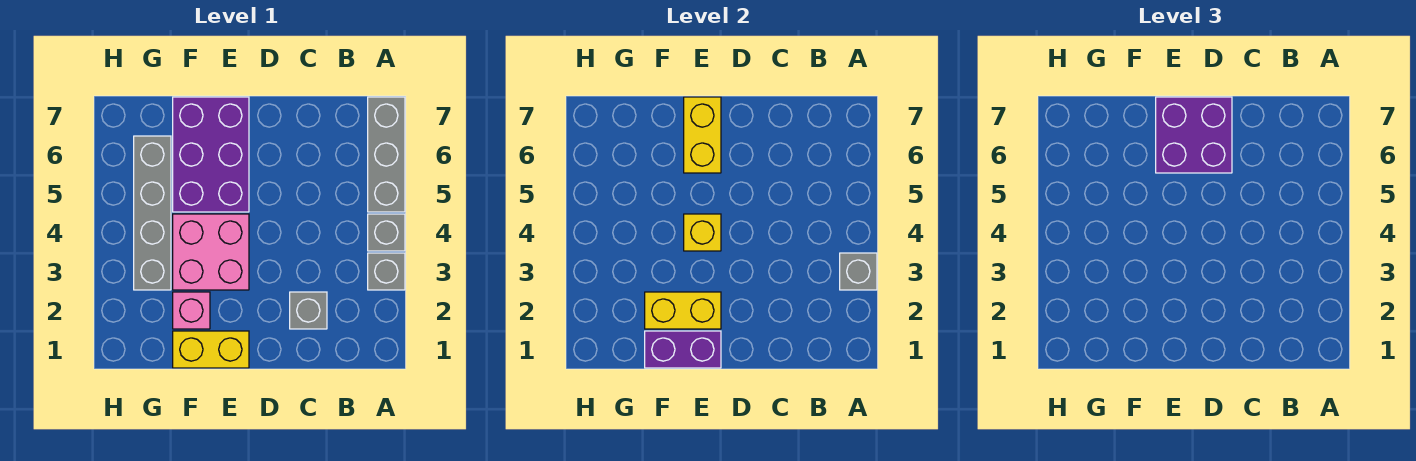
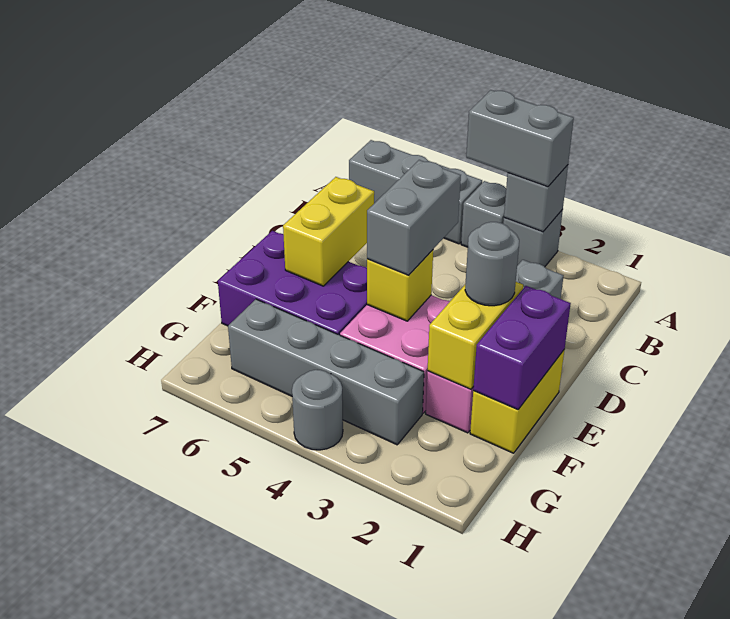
none -> grey 1x2 brick [466,90,574,187]
none -> grey 1x2 brick [367,160,461,275]
purple 2x2 brick [1156,97,1232,173] -> none
none -> grey 1x1 round brick [465,222,519,306]
yellow 1x2 brick [684,97,721,173] -> yellow 1x2 brick turned to [283,177,374,286]
none -> grey 1x1 round brick [292,370,343,450]

